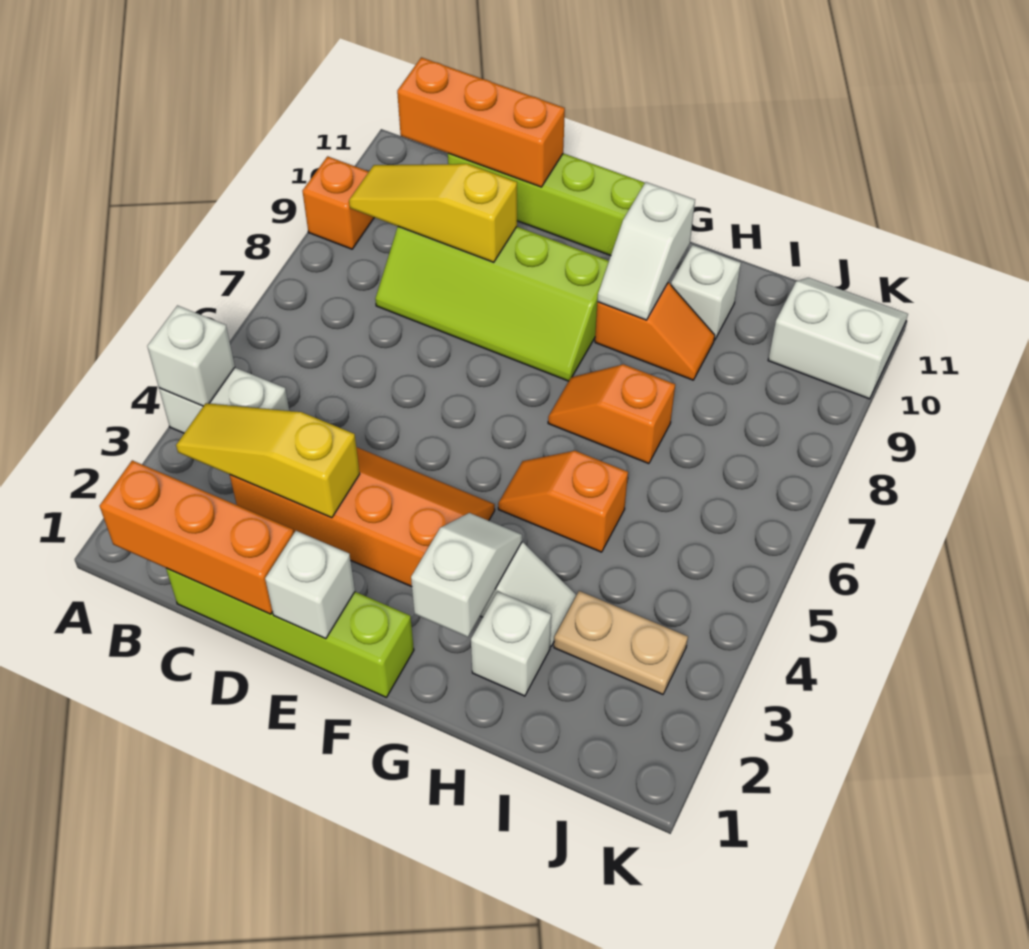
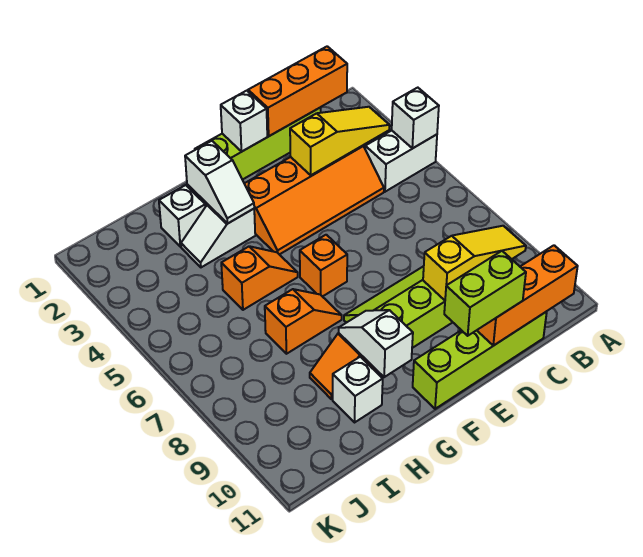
orange 1x1 brick [303,156,374,249] -> orange 1x1 brick moved to [300,235,347,297]
none -> lime 1x2 brick [444,251,526,336]
tan 1x2 plate [554,591,688,694] -> none
white 2x2 slope [768,278,908,399] -> none

